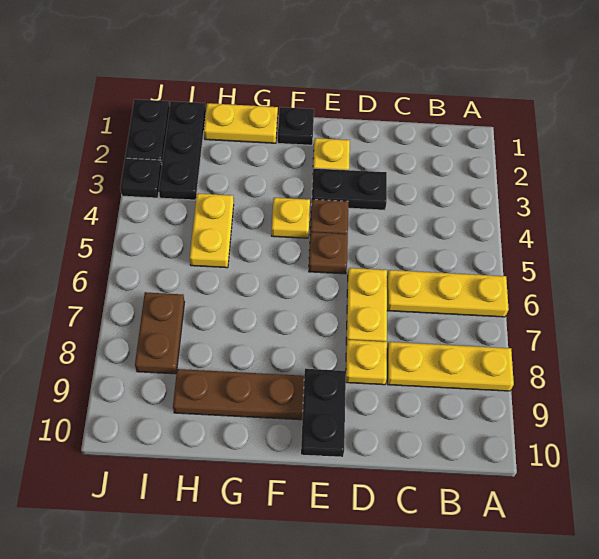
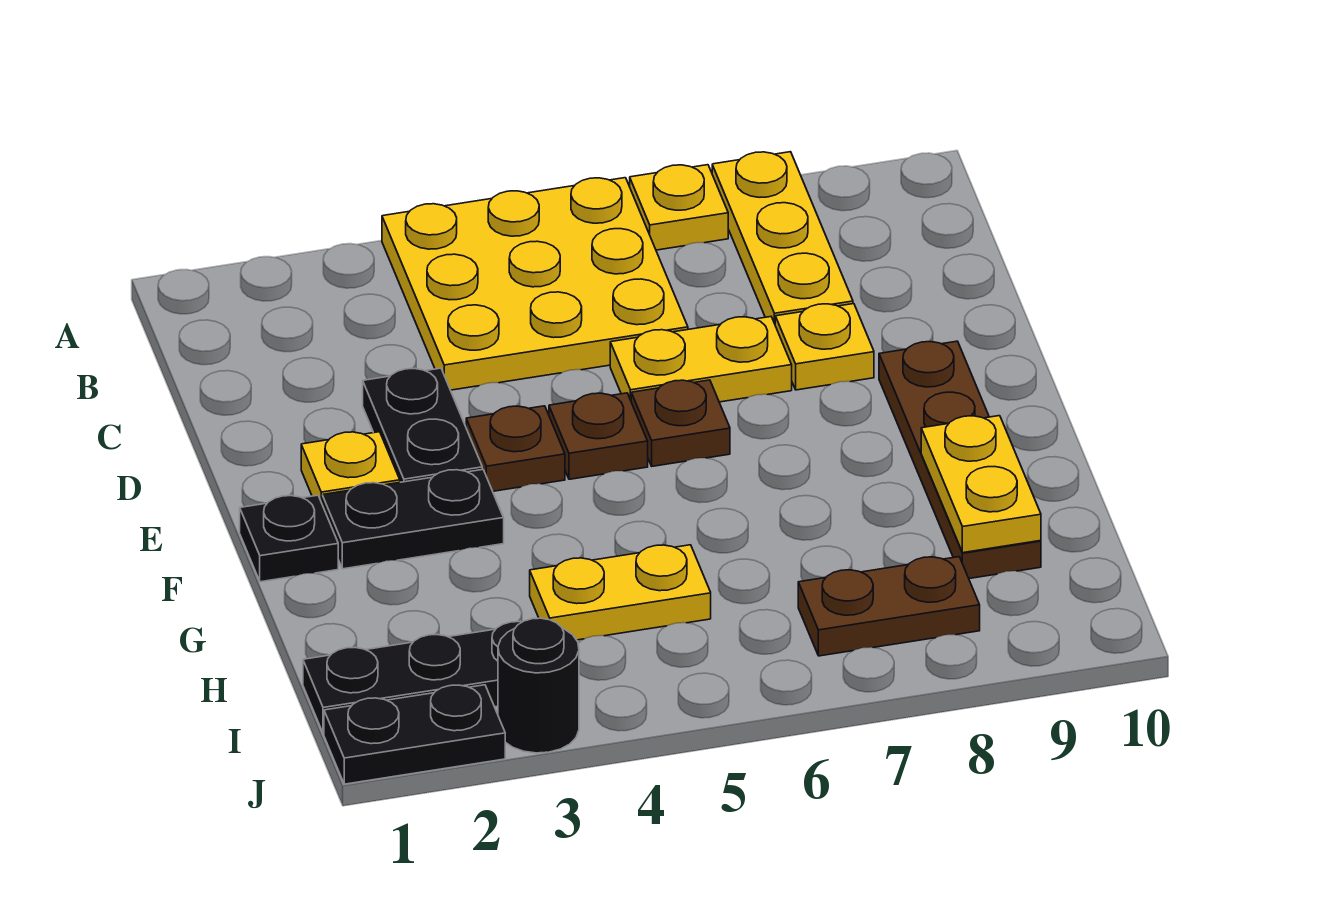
yellow 1x3 plate [387,270,509,317] -> yellow 3x3 plate [382,178,688,390]
none -> brown 1x1 plate [631,380,730,466]
black 1x2 plate [301,369,346,457] -> black 1x2 plate moved to [322,469,504,569]
yellow 1x1 plate [271,198,310,238] -> yellow 1x1 plate moved to [630,165,728,250]
yellow 1x2 plate [204,103,278,143] -> yellow 1x2 plate moved to [921,416,1041,553]
black 1x1 plate [120,158,162,198] -> black 1x1 round brick [498,618,579,753]

